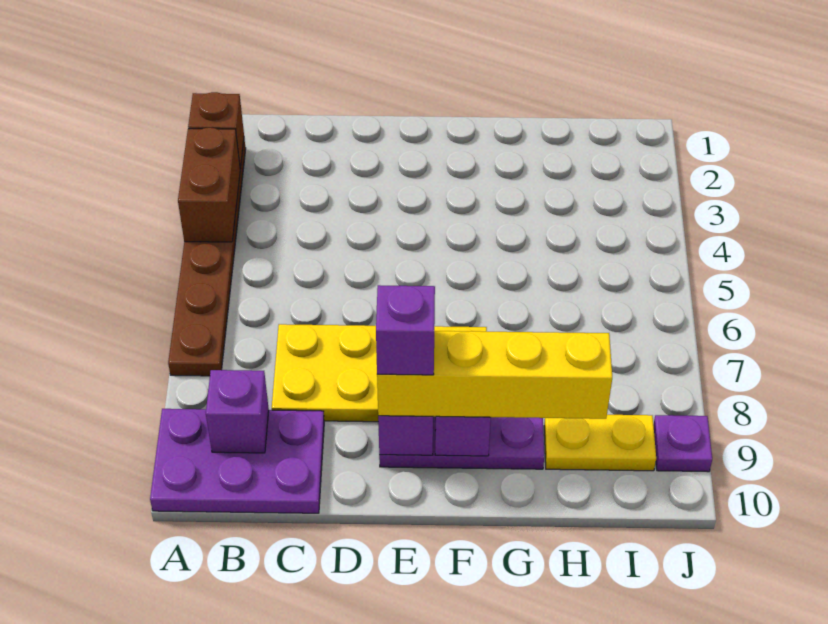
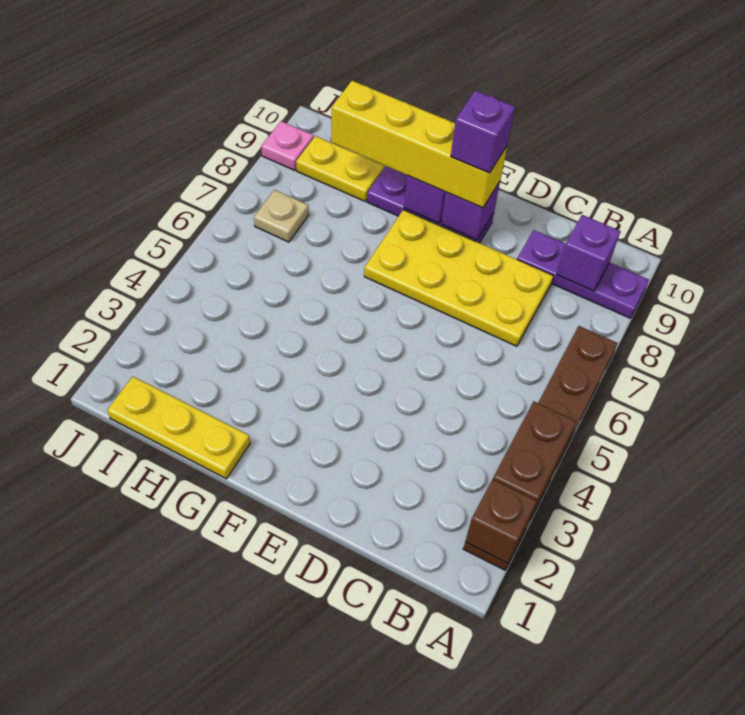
purple 2x3 plate [150,409,324,513] -> purple 1x3 plate [517,230,649,318]
none -> yellow 1x3 plate [107,376,250,479]
none -> tan 1x1 plate [254,190,309,242]
purple 1x1 plate [653,415,712,472] -> pink 1x1 plate [261,121,314,170]

